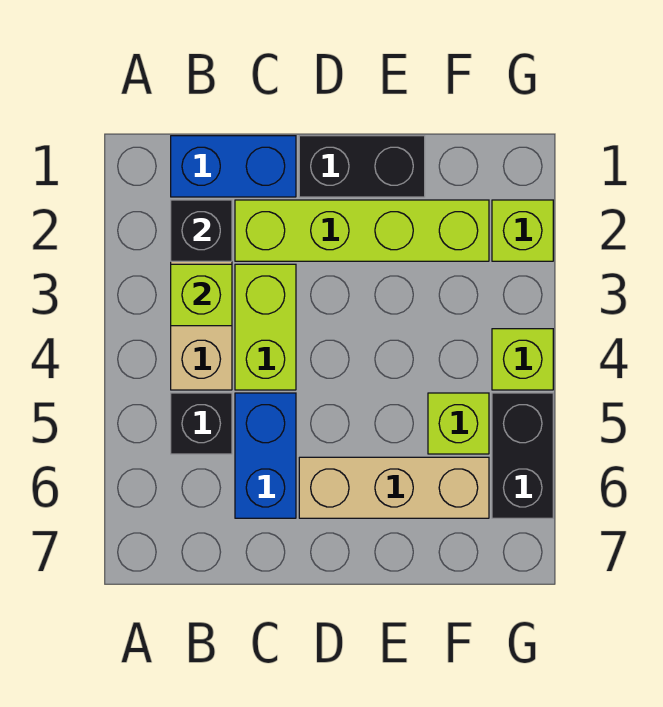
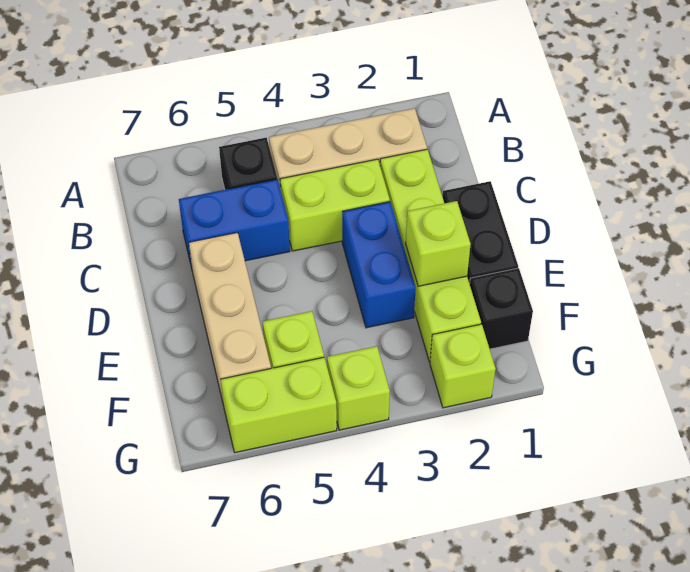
blue 1x2 brick [171,136,296,197] -> blue 1x2 brick moved to [342,202,416,328]
black 1x1 brick [171,200,232,261] -> black 1x1 brick moved to [470,268,533,349]
lime 1x1 brick [171,264,232,326] -> lime 1x1 brick moved to [406,201,471,286]
black 1x2 brick [492,393,553,518] -> lime 1x2 brick [221,357,337,453]

